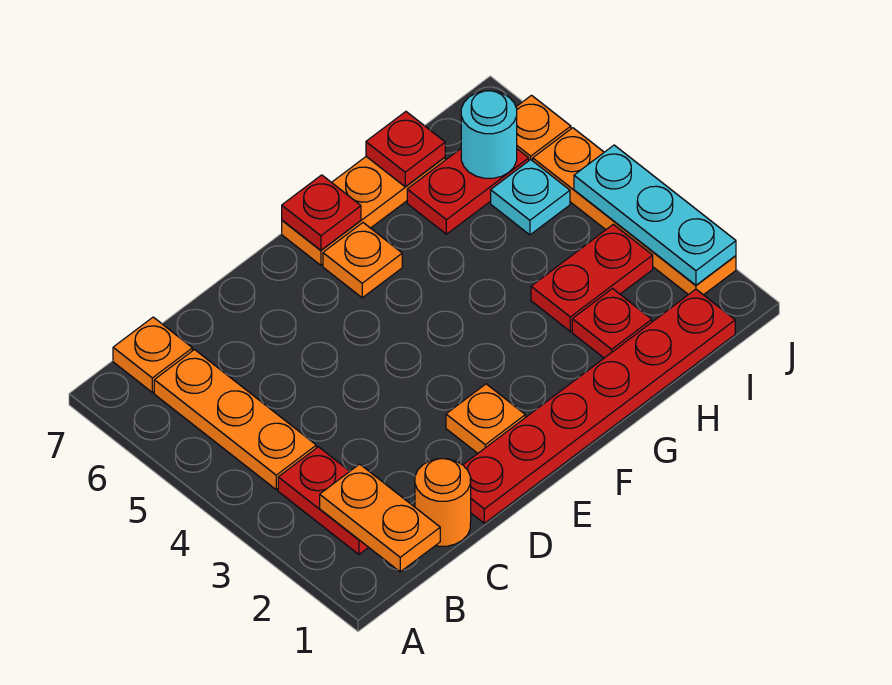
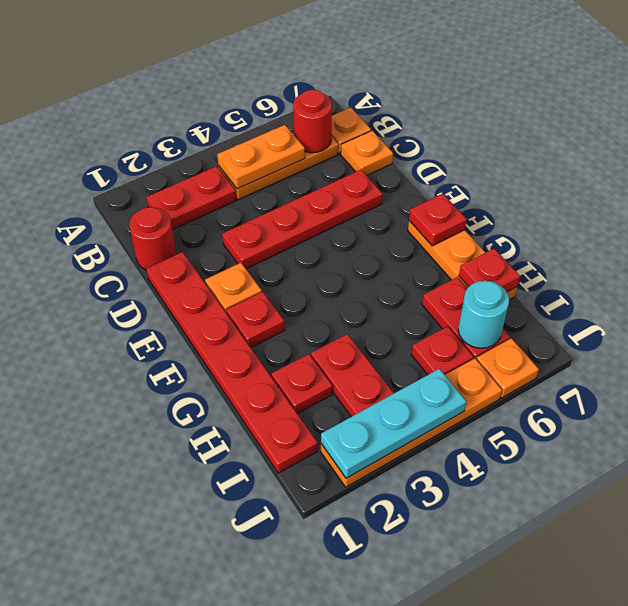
orange 1x2 plate [320,464,440,572] -> orange 1x2 plate moved to [217,125,305,189]
none -> red 1x1 round brick [293,90,332,153]
orange 1x1 round brick [415,459,471,546] -> red 1x1 round brick [129,207,176,270]
none -> red 1x4 plate [222,170,383,269]
none -> red 1x1 plate [226,292,285,348]
orange 1x1 plate [323,223,402,298] -> orange 1x1 plate moved to [341,131,393,175]
cyan 1x1 plate [491,160,570,235] -> red 1x1 plate [411,326,474,375]

